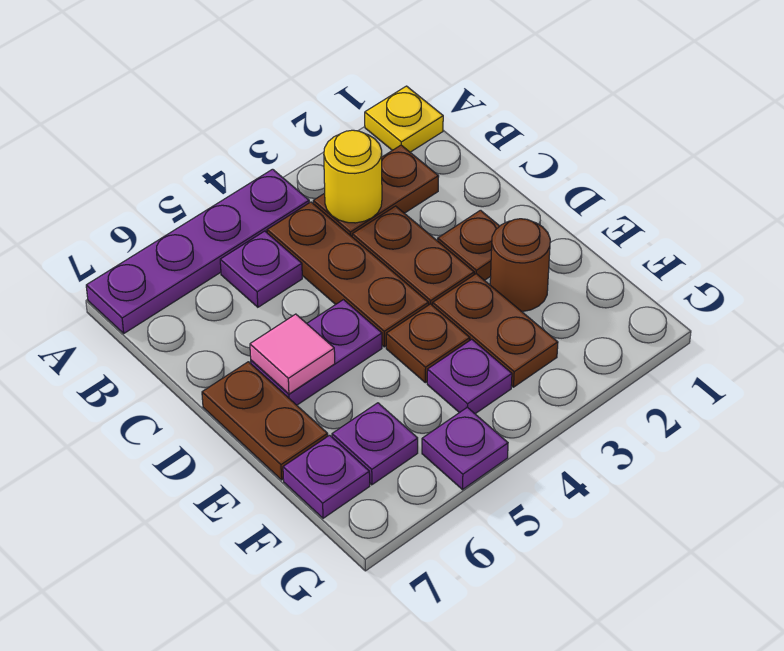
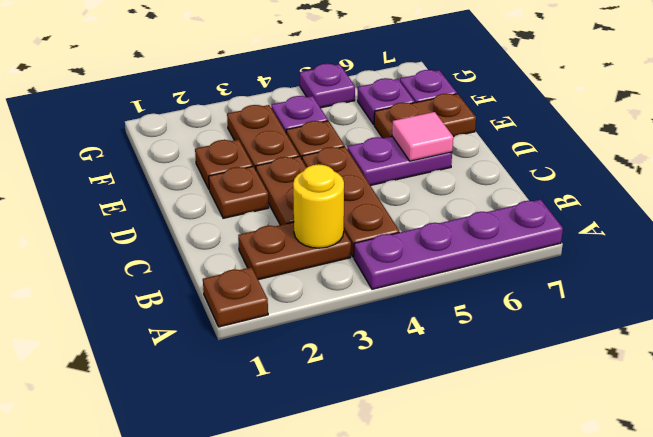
yellow 1x1 plate [365,86,443,152] -> brown 1x1 plate [203,267,268,327]
purple 1x1 plate [220,231,302,307] -> none
brown 1x2 plate [202,362,328,480] -> brown 1x2 plate turned to [374,94,476,138]
brown 1x1 round brick [490,219,550,312] -> brown 1x1 plate [195,140,253,189]

